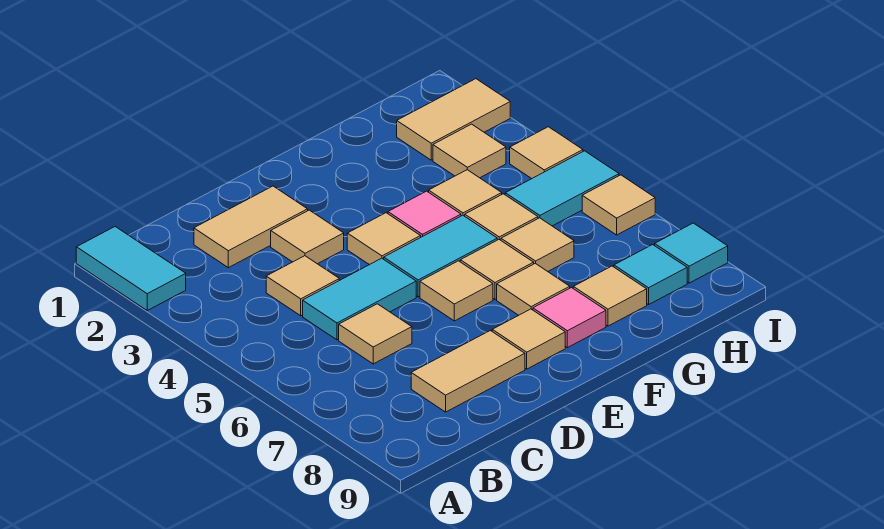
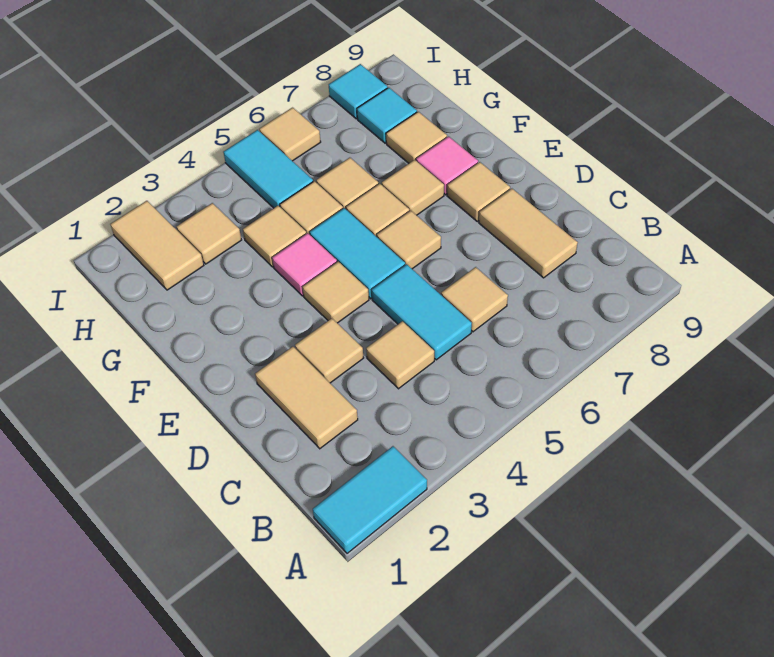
tan 1x1 tile [510,127,583,179] -> none

